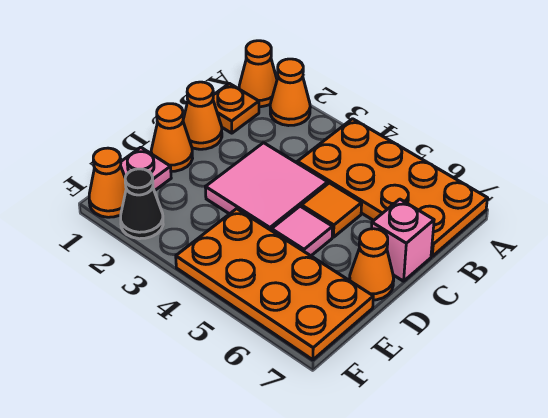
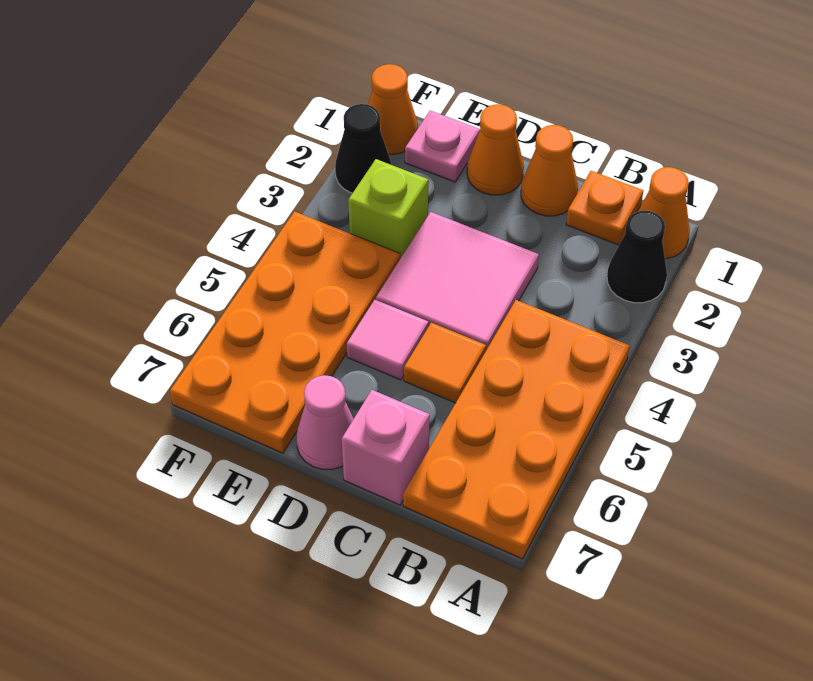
orange 1x1 cone [270,59,310,126] -> black 1x1 cone [607,211,667,303]
orange 1x1 cone [349,229,394,300] -> pink 1x1 cone [296,375,353,469]
none -> lime 1x1 brick [348,159,428,259]

